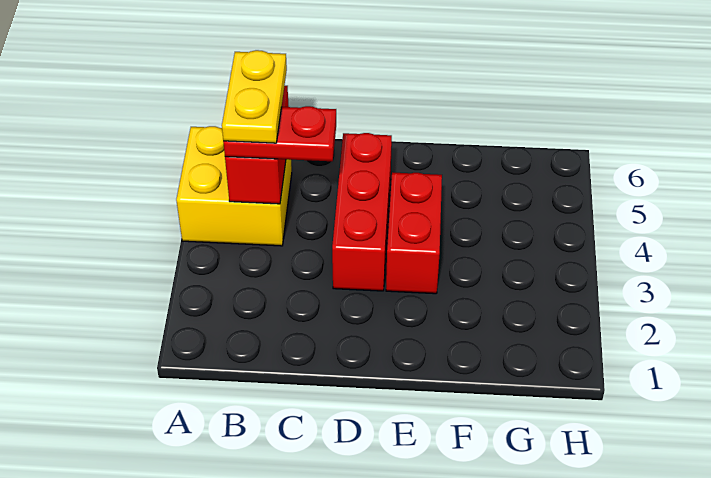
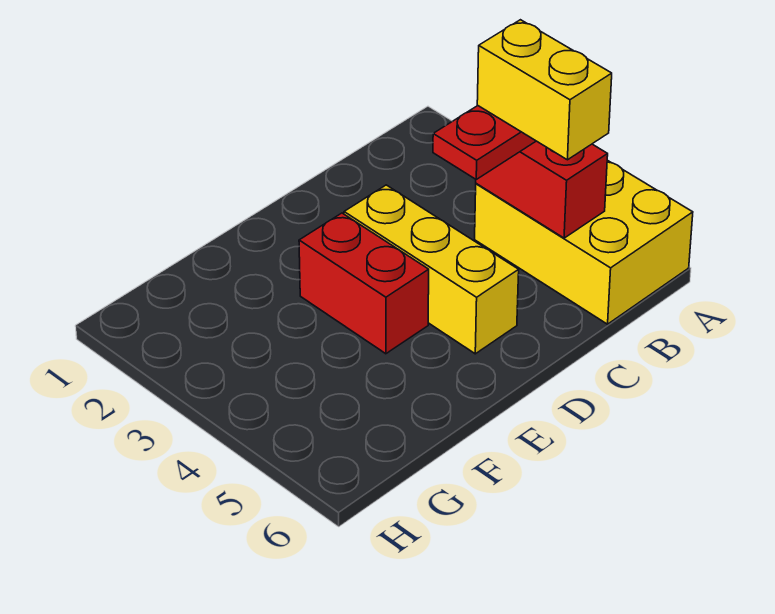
yellow 2x2 brick [176,126,292,246] -> yellow 2x3 brick [475,160,693,324]
yellow 1x2 plate [222,50,287,143] -> yellow 1x2 brick [477,20,612,160]
red 1x3 brick [332,133,392,291] -> yellow 1x3 brick [344,185,519,354]

